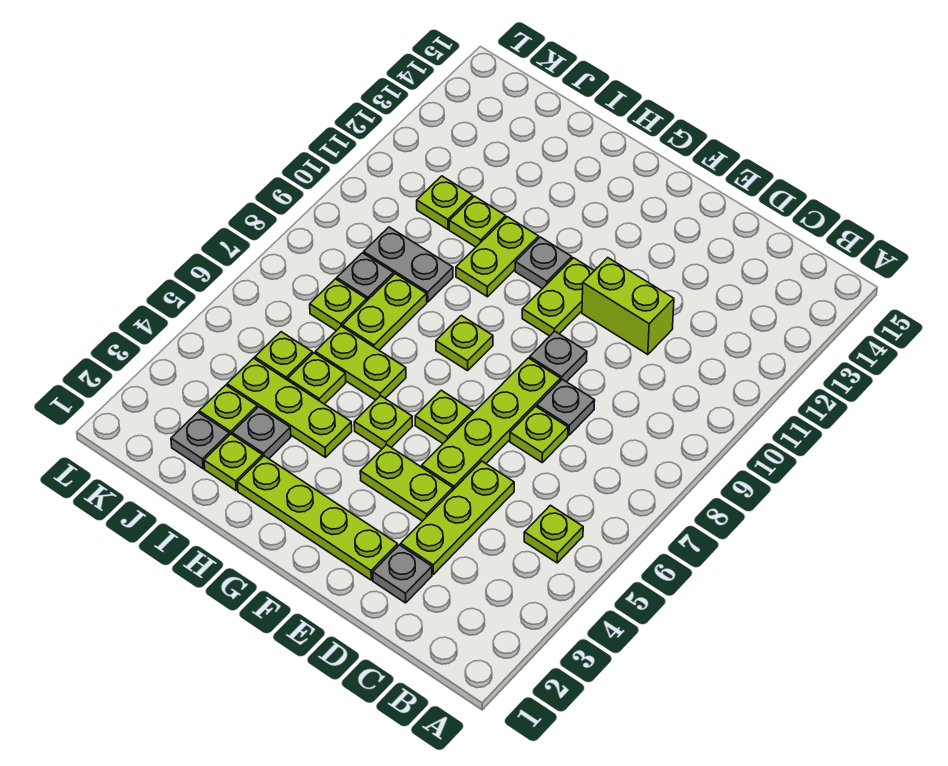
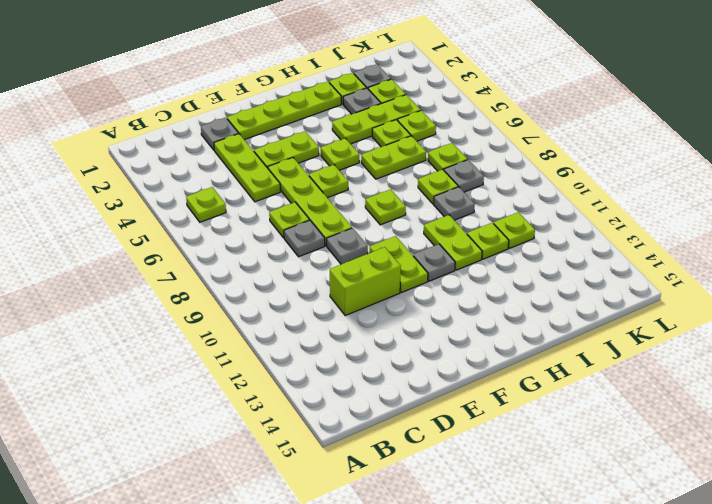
lime 1x2 plate [343,274,427,350] -> lime 1x1 plate [418,169,458,204]
grey 1x2 plate [364,227,453,302] -> grey 1x1 plate [434,187,475,220]

